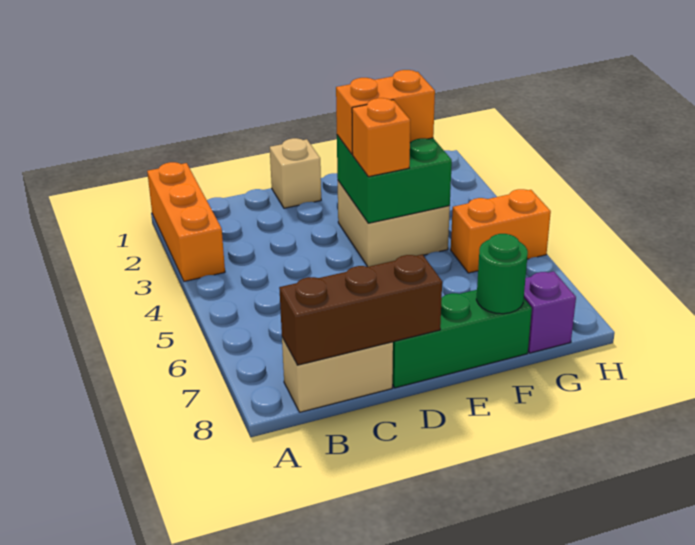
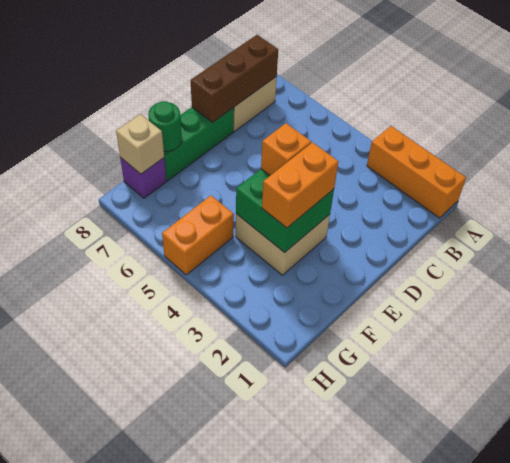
tan 1x1 brick [270,138,321,208] -> tan 1x1 brick moved to [116,114,164,174]

